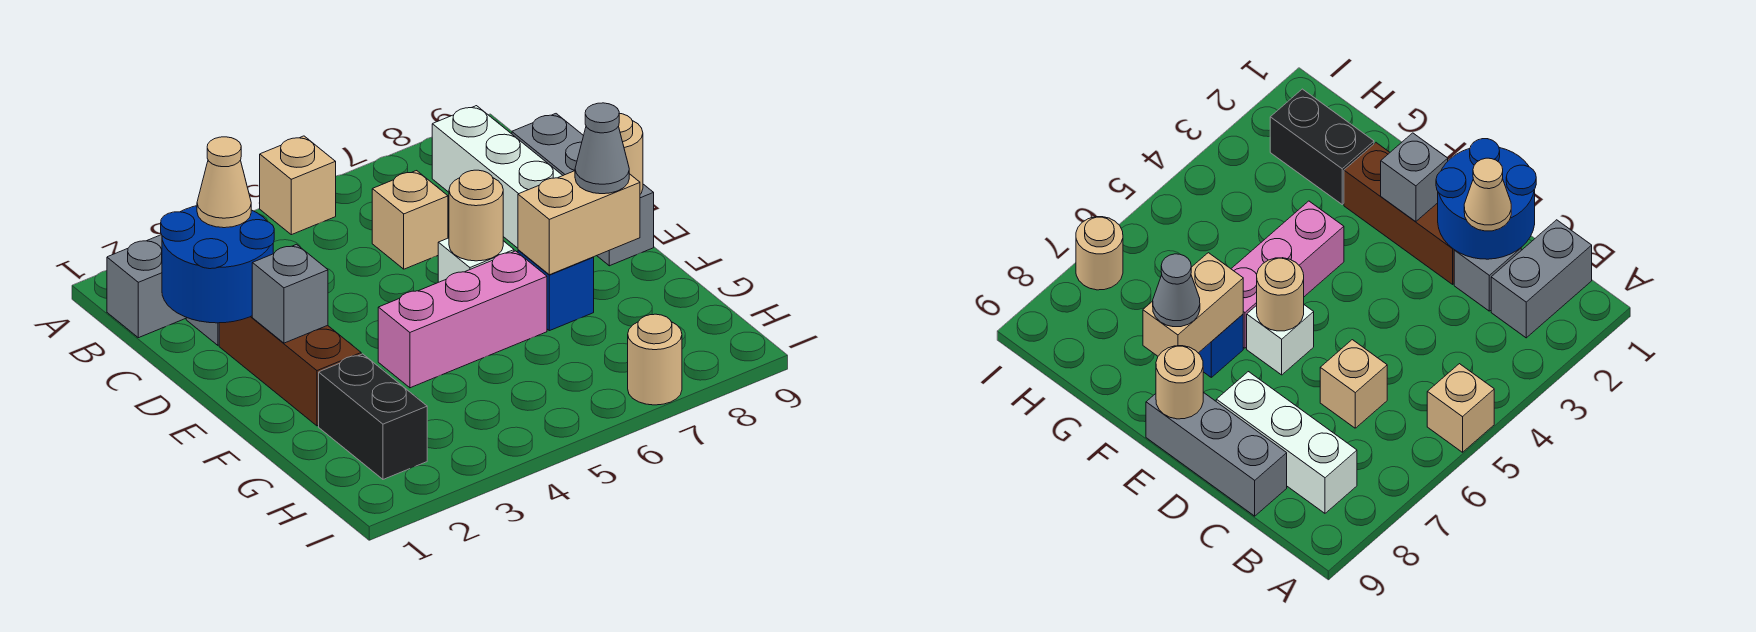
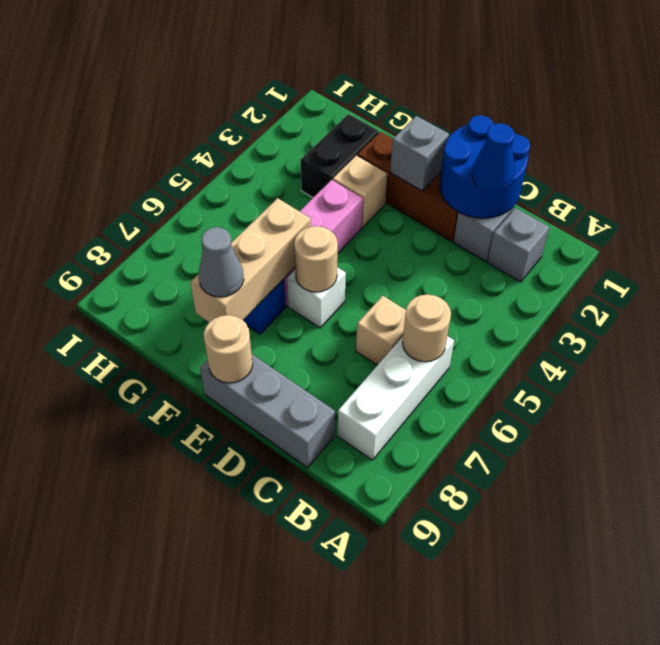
tan 1x1 brick [260,136,336,235] -> tan 1x1 brick moved to [333,155,387,227]
grey 1x2 brick [107,235,186,338] -> grey 1x1 brick [488,208,550,282]
white 1x3 brick [432,106,563,248] -> white 1x3 brick turned to [338,336,454,460]
tan 1x1 cone [197,137,251,228] -> blue 1x1 cone [472,123,515,192]
tan 1x2 brick [518,171,640,275] -> tan 1x3 brick [190,198,311,322]
black 1x2 brick [319,354,427,479] -> black 1x2 brick turned to [301,114,379,197]
tan 1x1 round brick [628,314,682,405] -> tan 1x1 round brick moved to [402,294,451,362]

